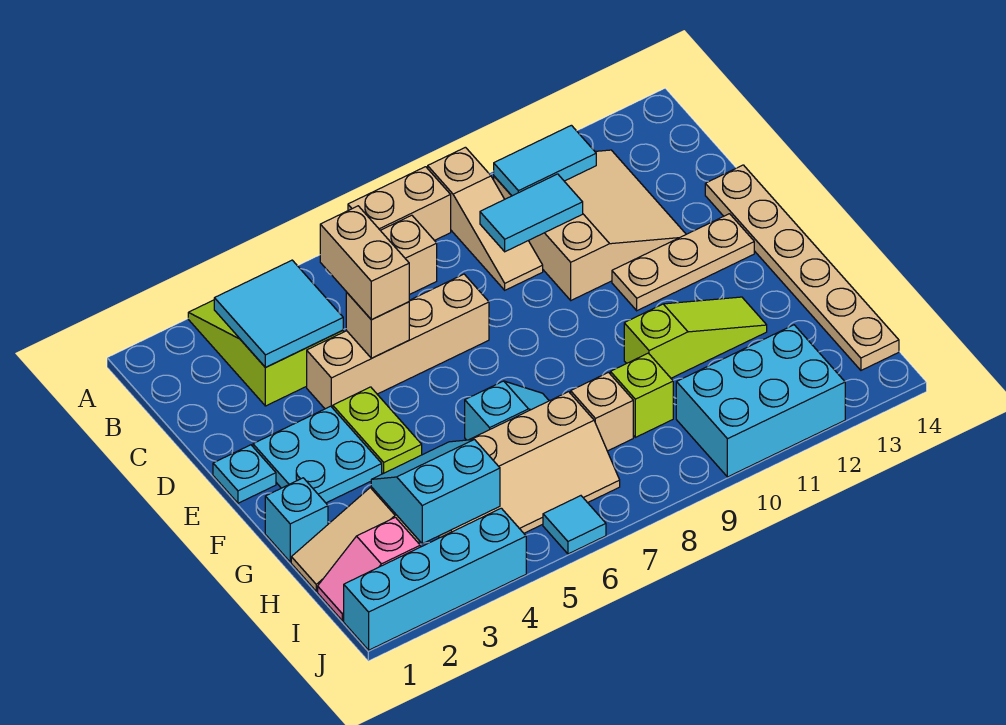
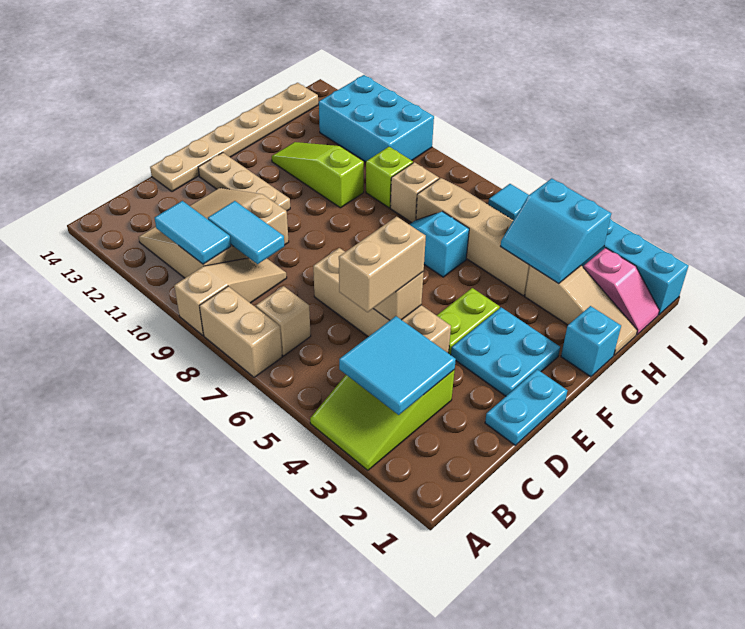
cyan 1x1 plate [213,445,276,503] -> cyan 1x2 plate [485,370,567,445]

